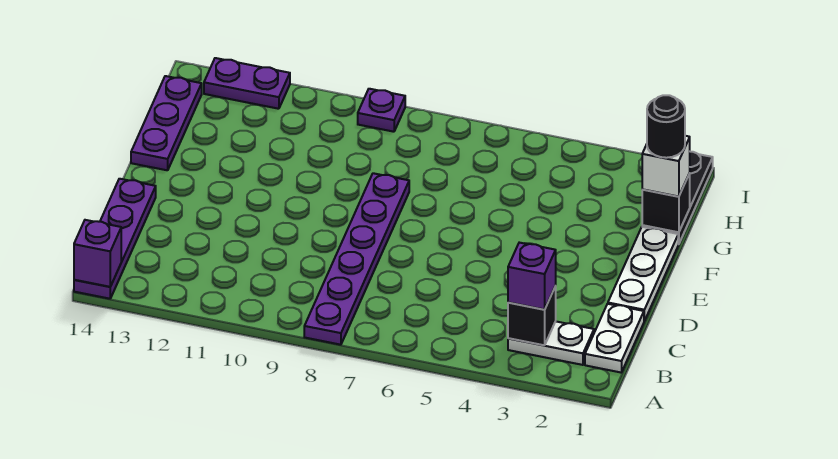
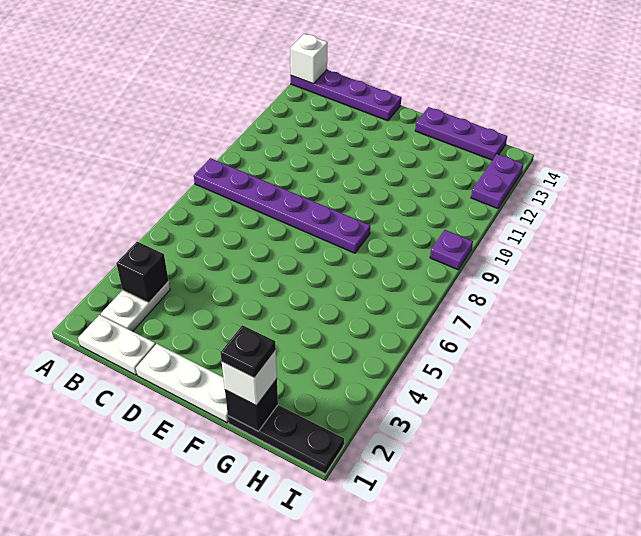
purple 1x1 brick [74,220,121,287] -> white 1x1 brick [290,34,328,84]
purple 1x1 brick [508,243,556,309] -> none
black 1x1 round brick [647,95,685,158] -> black 1x1 plate [221,325,276,378]

